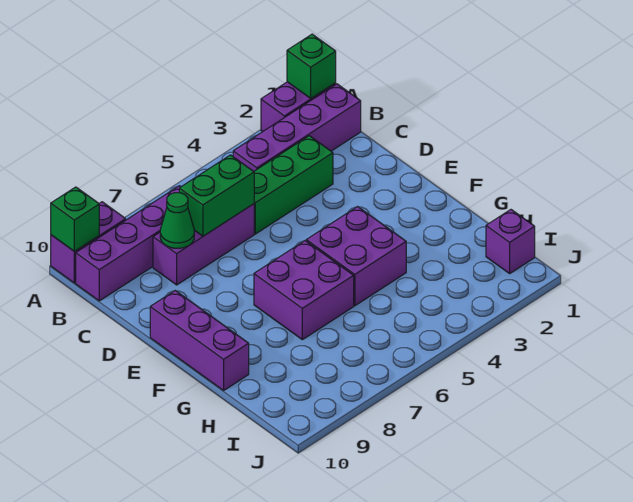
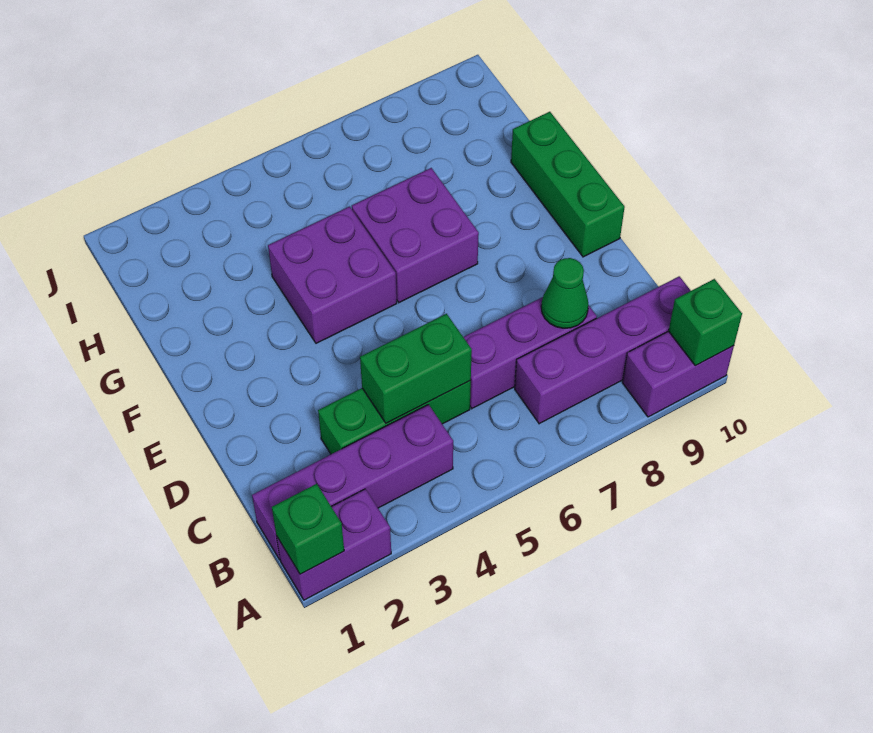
green 1x2 brick [179,155,254,236] -> green 1x2 brick moved to [360,314,472,423]
purple 1x3 brick [150,291,249,390] -> green 1x3 brick [511,112,625,257]
purple 1x1 brick [486,210,535,273] -> none

